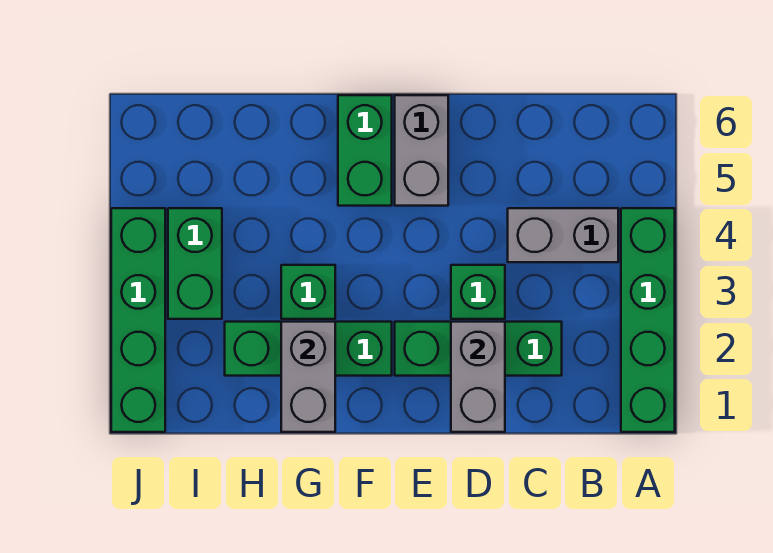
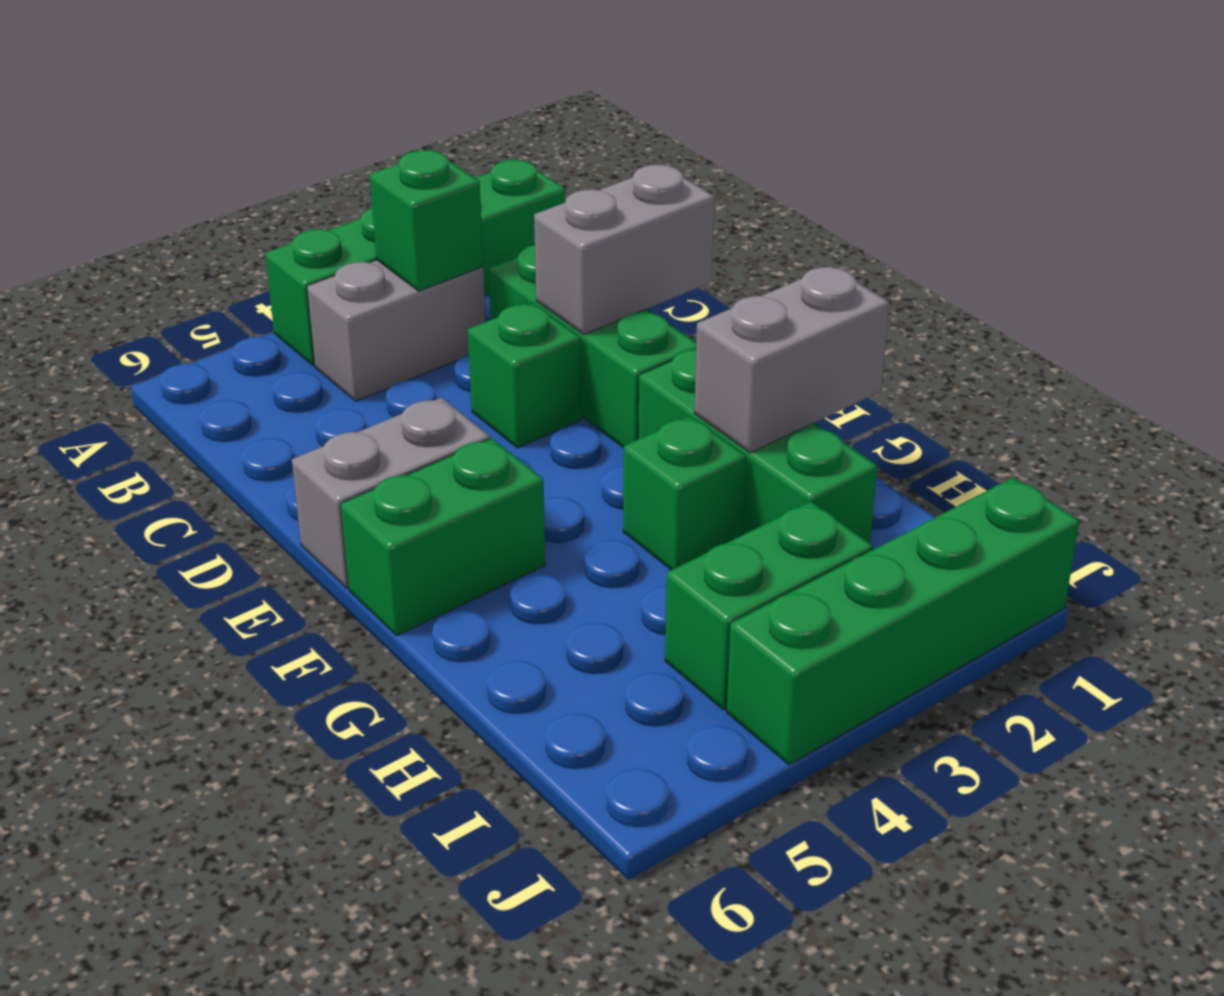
none -> green 1x1 brick [370,150,483,291]
grey 1x2 brick [508,208,618,262] -> grey 1x2 brick turned to [307,260,486,401]

